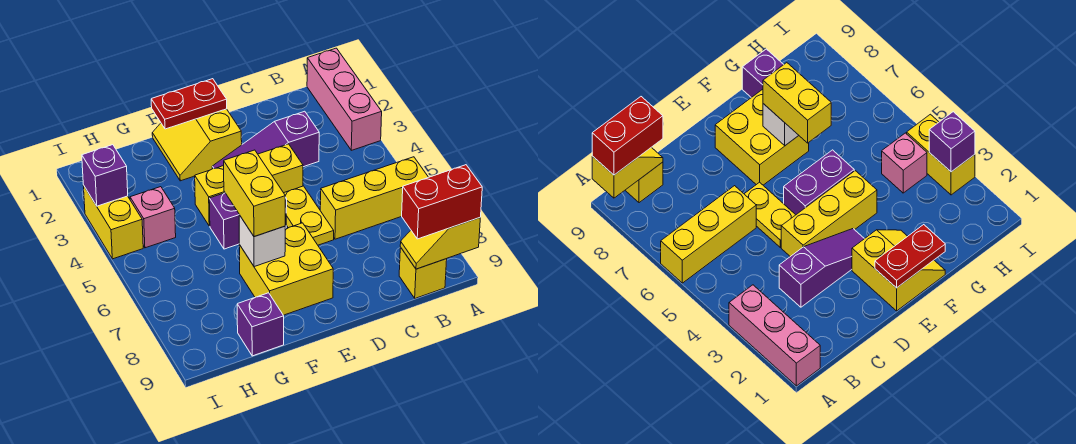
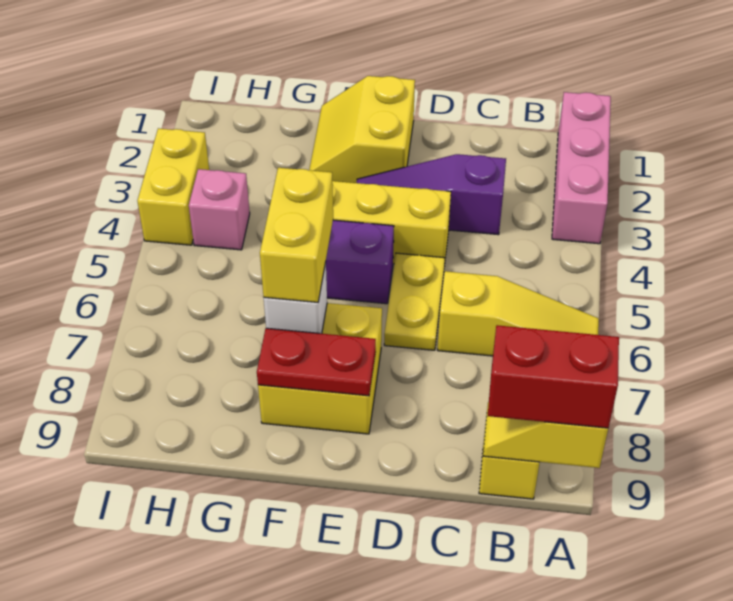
yellow 1x3 brick [320,157,428,239] -> yellow 1x3 slope [438,271,599,356]
red 1x2 plate [151,79,227,129] -> red 1x2 plate moved to [257,328,376,396]
purple 1x1 brick [237,293,284,356] -> none
purple 1x1 brick [82,145,128,206] -> none

